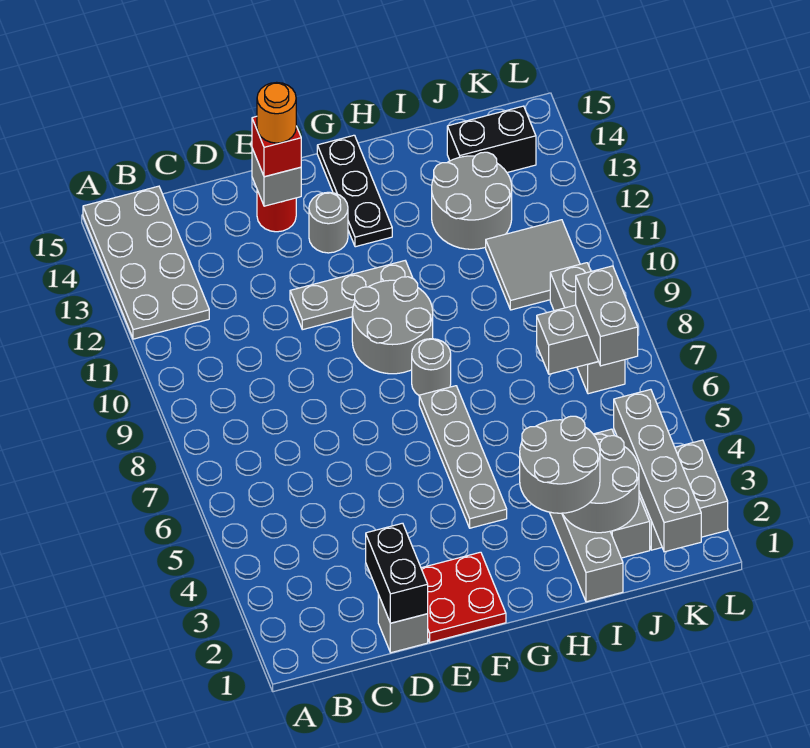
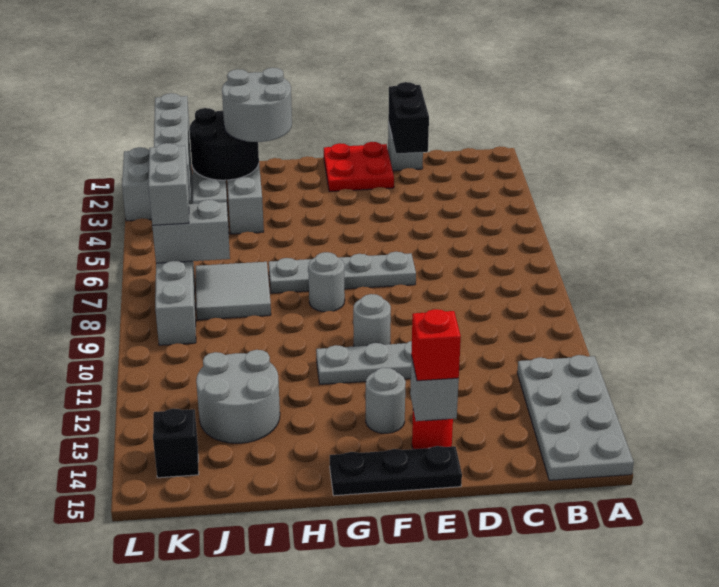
orange 1x1 round brick [257,82,296,143] -> none
grey 2x2 round brick [352,277,433,374] -> grey 1x1 round brick [353,294,391,346]
grey 1x4 plate [419,386,507,528] -> grey 1x4 plate turned to [269,252,416,293]
black 1x3 plate [317,135,392,247] -> black 1x3 plate turned to [330,446,462,496]
grey 2x2 round brick [562,436,639,533] -> black 2x2 round brick [189,108,259,180]
grey 2x2 tile [486,220,580,310] -> grey 2x2 tile moved to [196,262,271,320]
black 1x2 brick [447,106,536,172] -> black 1x1 brick [153,409,199,478]

